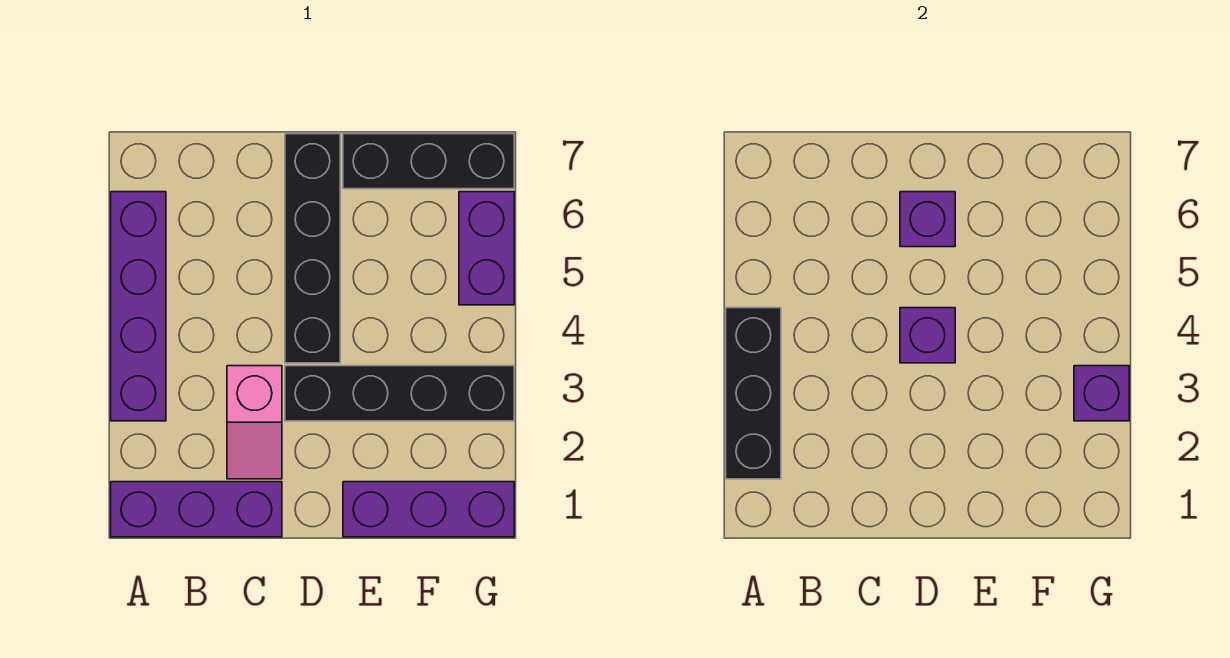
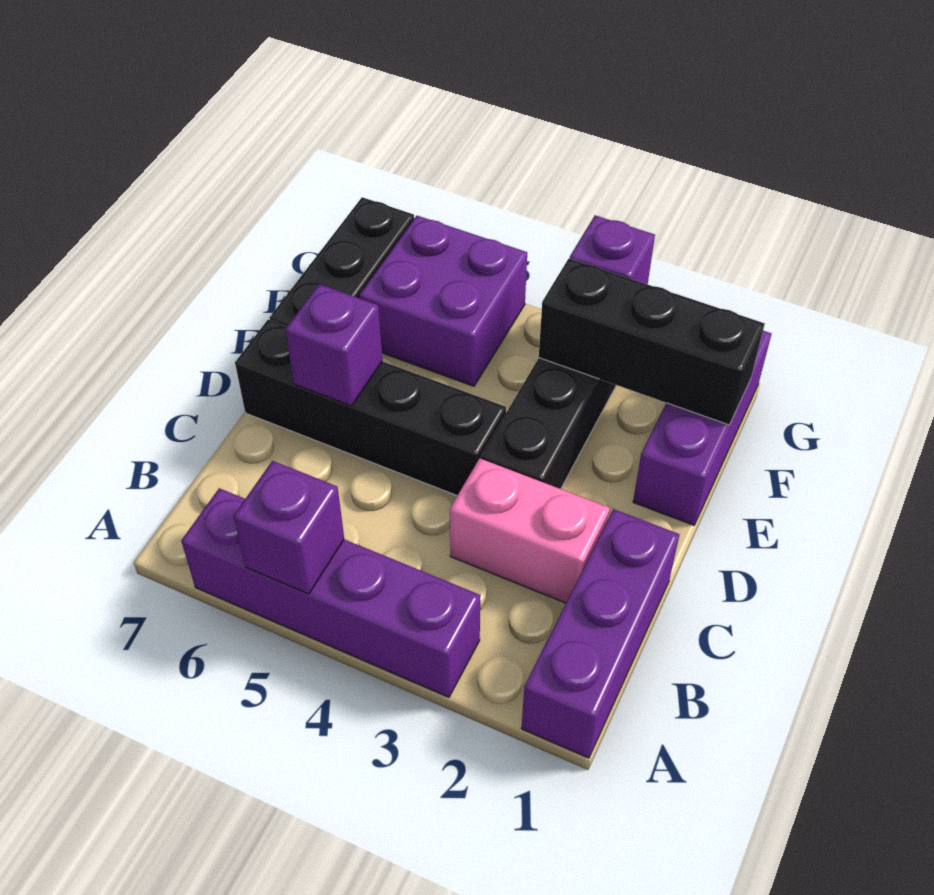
black 1x3 brick [726,308,781,479] -> black 1x3 brick moved to [539,259,765,425]
pink 1x2 slope [227,366,282,479] -> pink 1x2 brick [450,459,610,603]
purple 1x1 brick [900,308,955,363] -> purple 1x1 brick moved to [233,461,344,594]
purple 1x2 brick [459,192,514,305] -> purple 2x2 brick [359,216,527,386]

